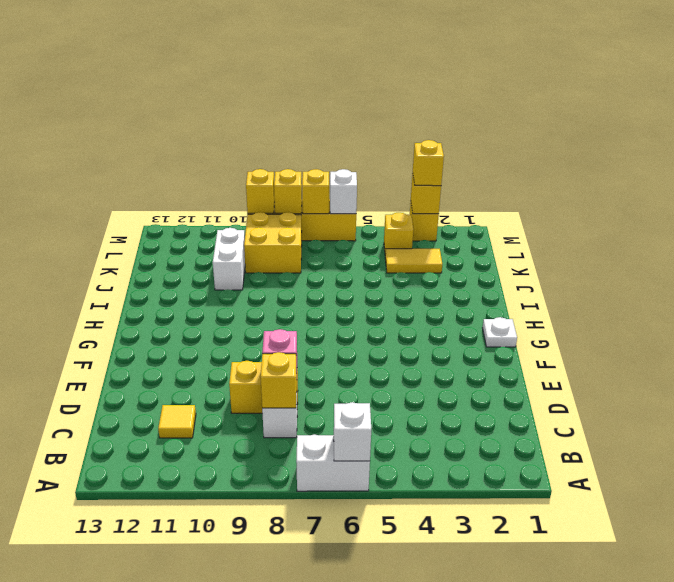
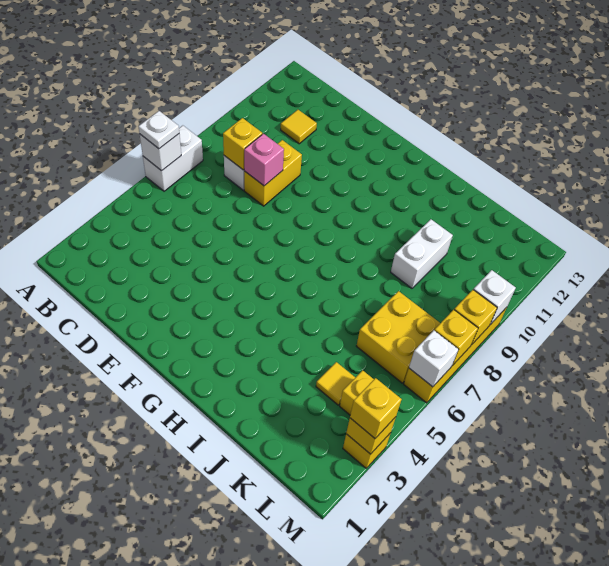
white 1x1 plate [483,317,517,347] -> white 1x1 plate moved to [138,111,179,149]
white 1x2 brick [213,228,245,290] -> white 1x2 brick turned to [391,219,453,288]
yellow 1x2 tile [385,249,442,273] -> yellow 1x1 tile [316,362,355,405]
yellow 2x2 brick [244,212,302,273] -> yellow 2x2 brick moved to [357,291,440,383]
yellow 1x1 brick [246,169,275,213] -> white 1x1 brick [473,270,516,325]

